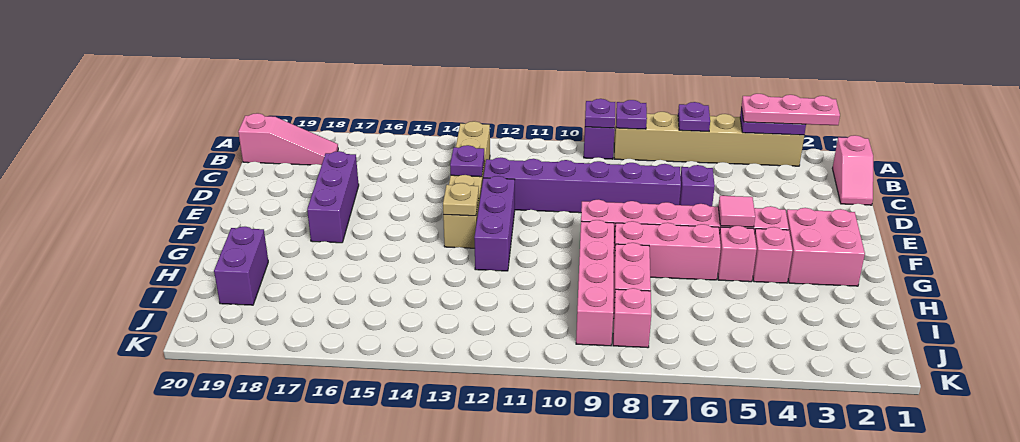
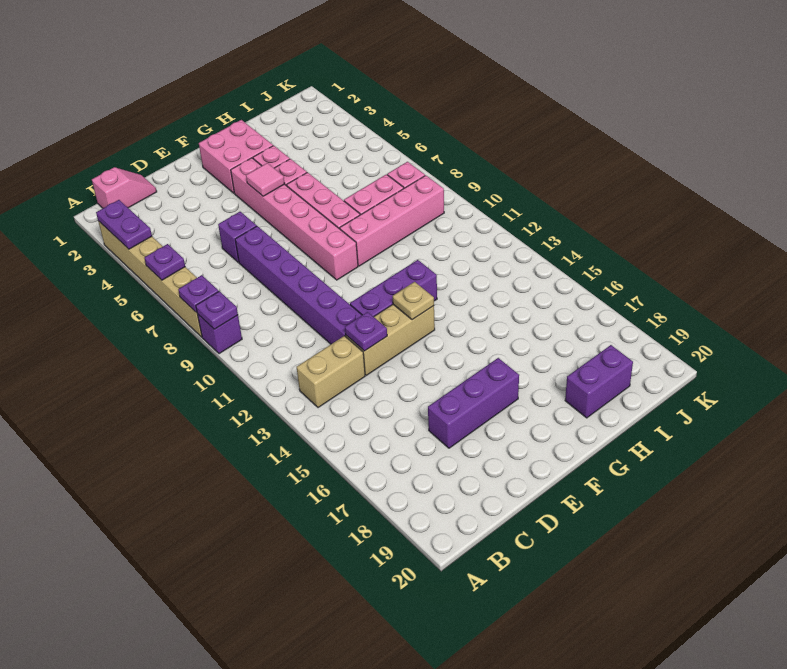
pink 1x3 plate [742,94,840,125] -> none
pink 1x3 slope [238,113,338,165] -> none

